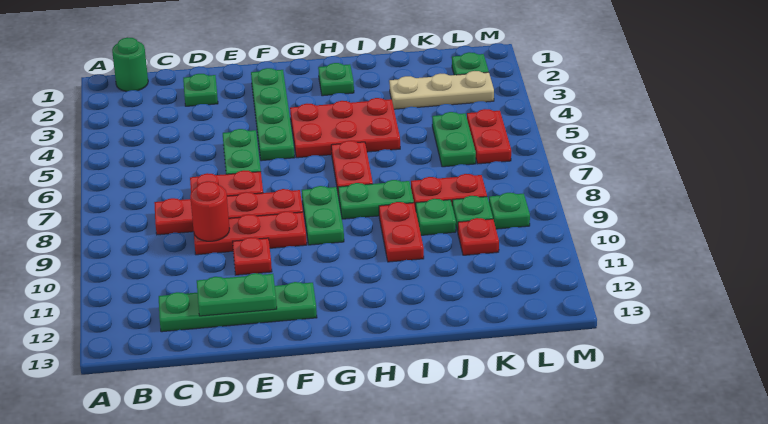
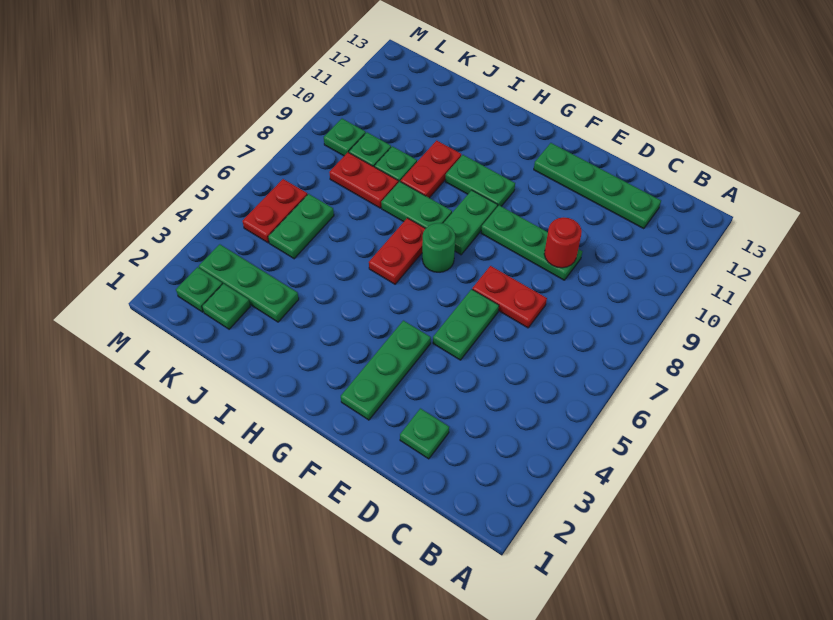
green 1x1 round brick [112,37,148,91] -> green 1x1 round brick moved to [422,223,455,272]
red 1x4 plate [154,189,303,235] -> none
red 1x3 plate [194,211,307,255] -> green 1x3 plate [481,205,582,280]
green 1x2 plate [197,273,277,316] -> green 1x2 plate moved to [445,155,515,207]
red 1x1 plate [233,237,272,275] -> none
green 1x4 plate [251,68,294,161] -> green 1x3 plate [341,321,431,420]
red 2x3 plate [290,98,400,158] -> none
green 1x1 plate [318,63,354,96] -> green 1x1 plate moved to [202,284,250,329]
tan 1x3 plate [389,71,494,109] -> green 1x3 plate [199,244,299,322]
red 1x1 plate [458,218,499,255] -> none

